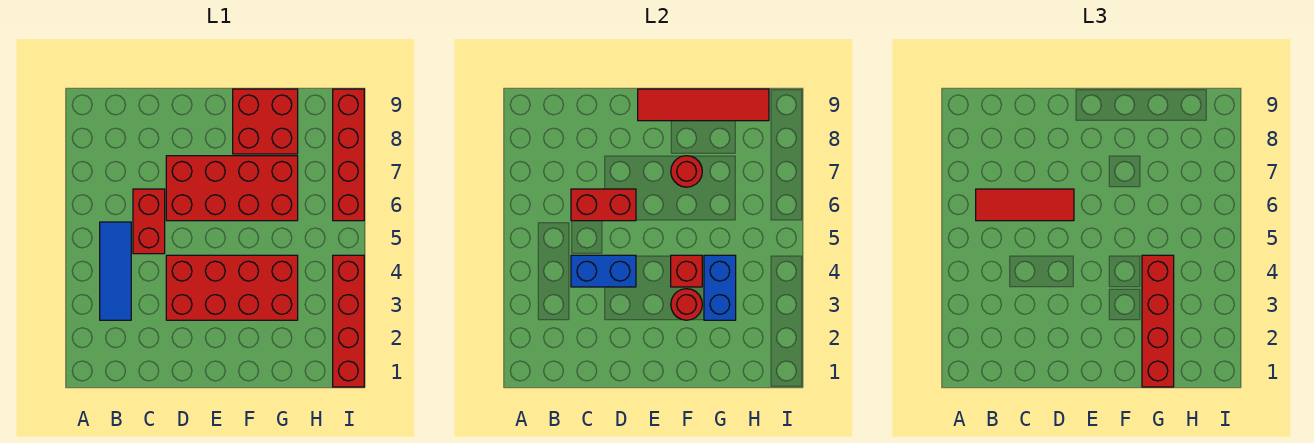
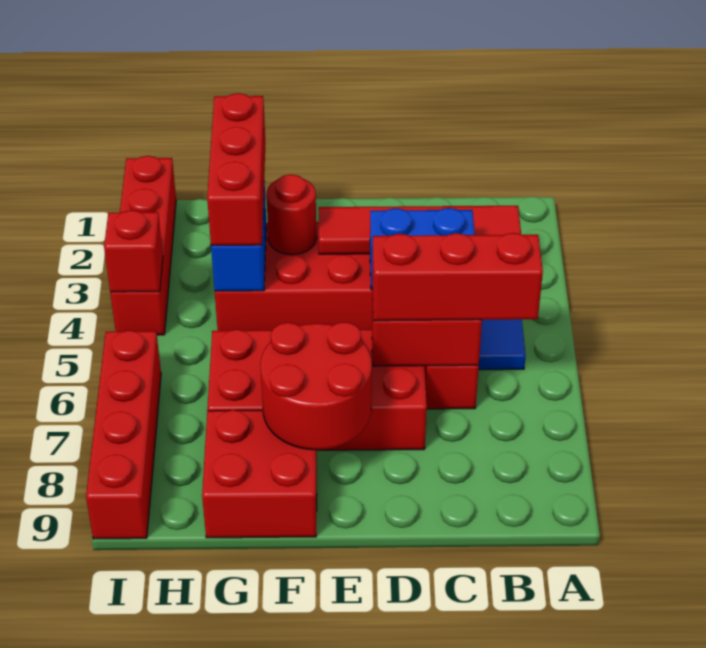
red 1x3 tile [976,189,1074,221] -> red 1x3 brick [372,233,543,321]
red 1x4 tile [638,89,769,121] -> red 1x4 tile moved to [319,206,521,254]
red 1x1 brick [671,255,702,287] -> red 1x1 brick moved to [104,210,163,292]
red 1x1 round brick [671,156,702,187] -> red 2x2 round brick [260,322,372,450]
red 1x4 brick [1142,255,1174,387] -> red 1x3 brick [207,93,266,246]

